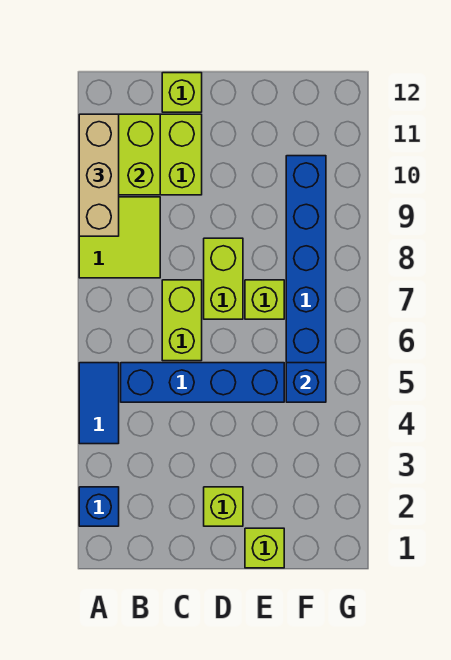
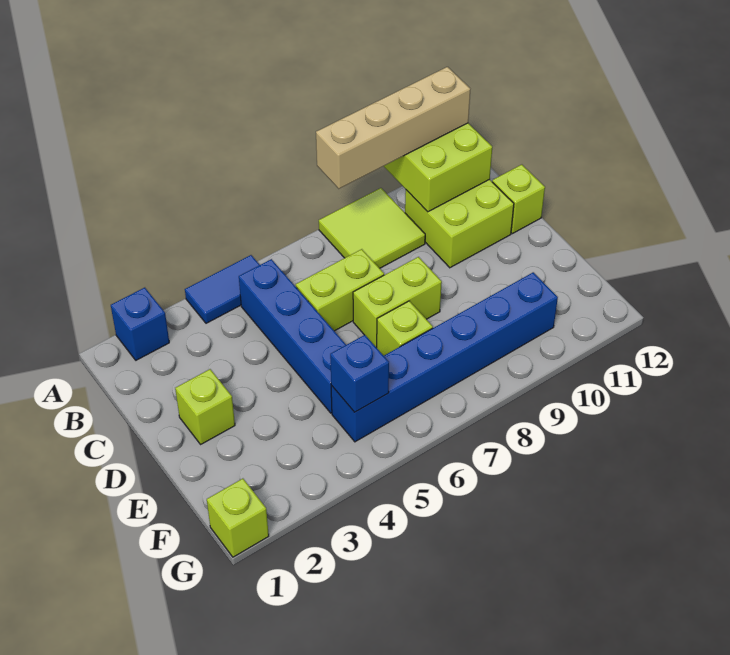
tan 1x3 brick [79,114,119,236] -> tan 1x4 brick [316,67,470,189]
lime 1x1 brick [245,528,284,568] -> lime 1x1 brick moved to [207,479,269,557]

